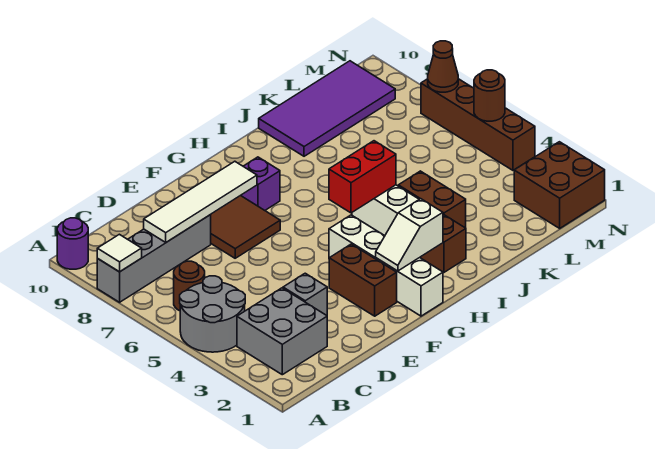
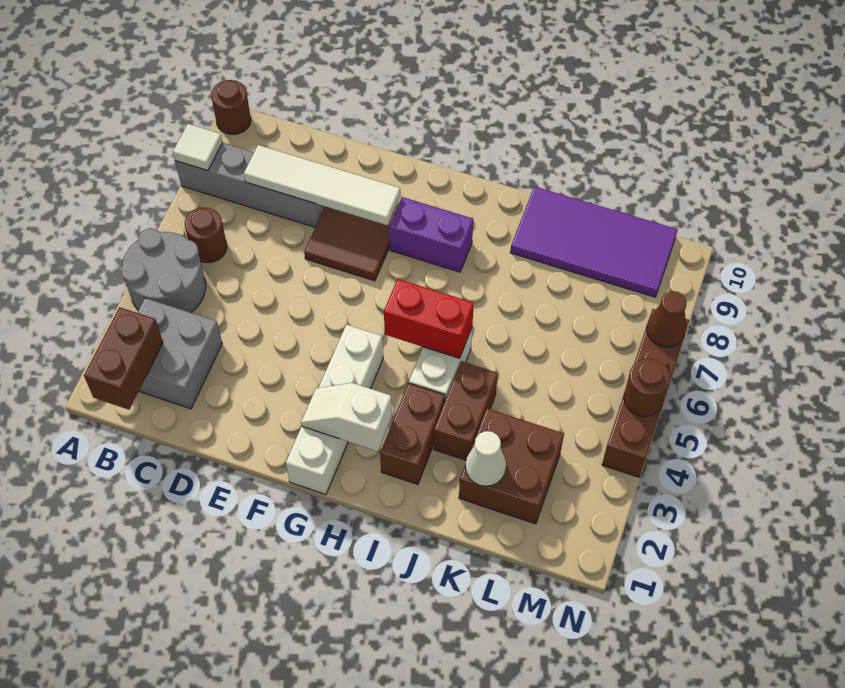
purple 1x1 round brick [57,218,88,269] -> brown 1x1 round brick [211,80,251,135]
grey 1x1 brick [283,273,327,315] -> none
brown 1x2 brick [329,244,397,316] -> brown 1x2 brick moved to [84,307,163,410]
purple 1x1 brick [241,157,280,210] -> purple 1x2 brick [389,197,473,272]
none -> white 1x1 cone [465,431,506,486]
brown 2x2 brick [514,142,605,228] -> brown 2x2 brick moved to [459,409,564,524]

